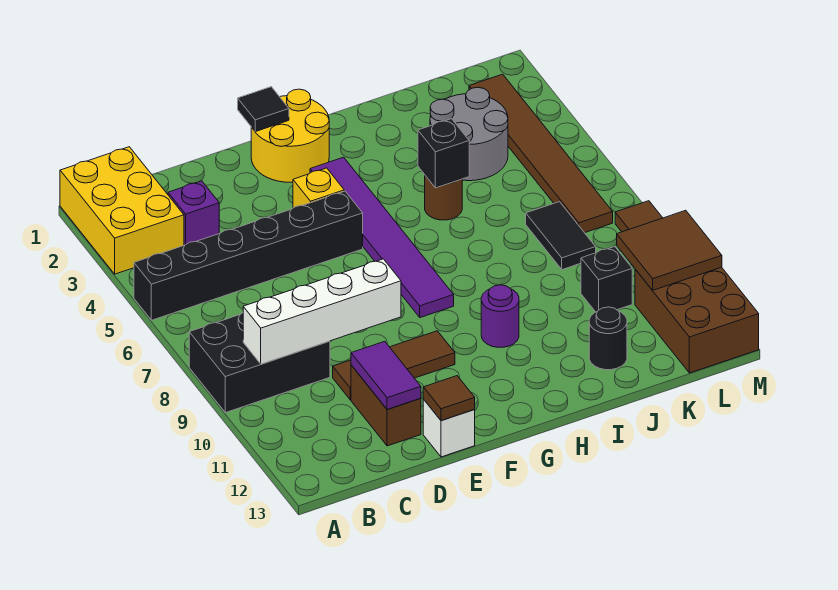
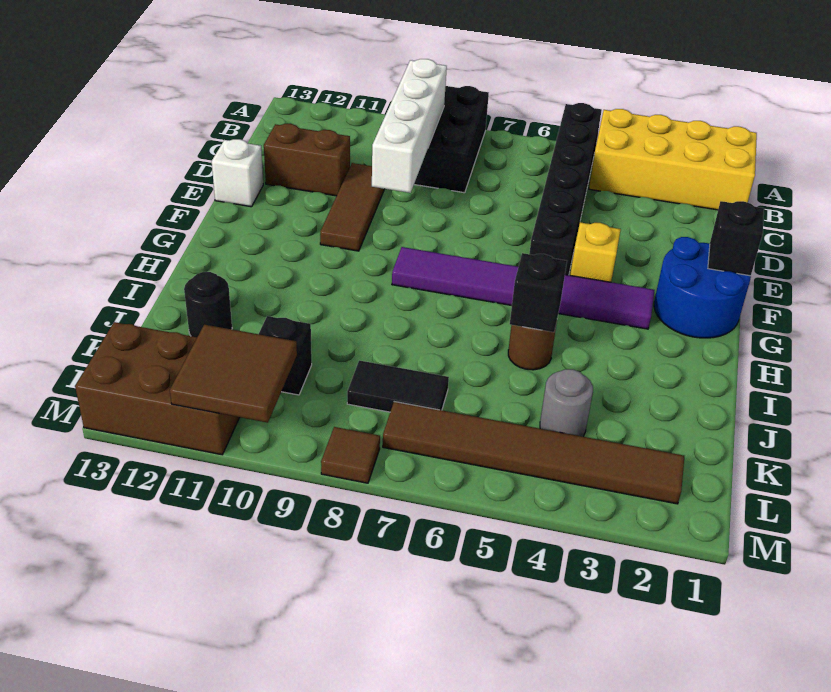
yellow 2x3 brick [60,147,184,274] -> yellow 2x4 brick [589,109,757,210]
purple 1x1 brick [168,181,219,245] -> none
purple 1x2 tile [351,341,421,410] -> none
brown 1x1 tile [423,376,475,421] -> none
yellow 2x2 round brick [251,89,329,182] -> blue 2x2 round brick [654,237,751,338]
black 1x1 tile [238,87,289,132] -> black 1x1 brick [708,201,764,276]
purple 1x1 round brick [481,285,519,347] -> none
grey 2x2 round brick [430,87,508,181] -> grey 1x1 round brick [540,369,593,437]

